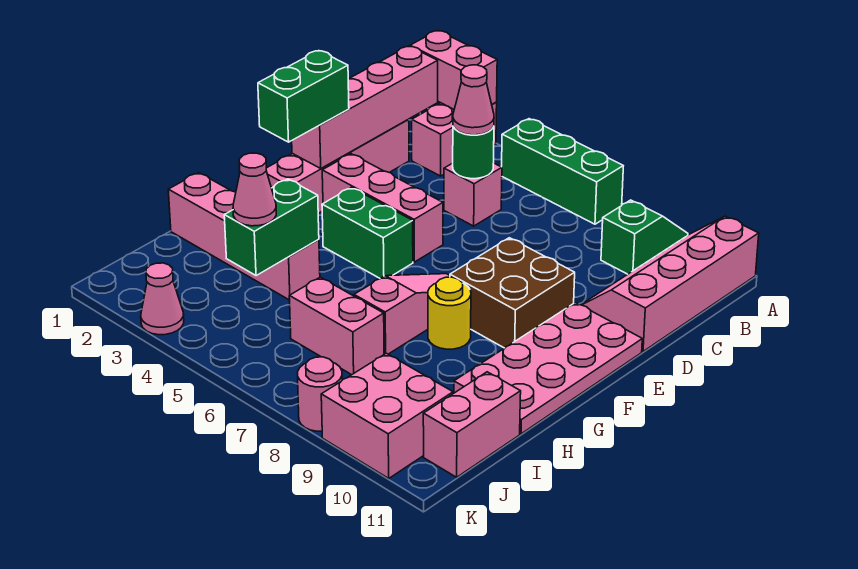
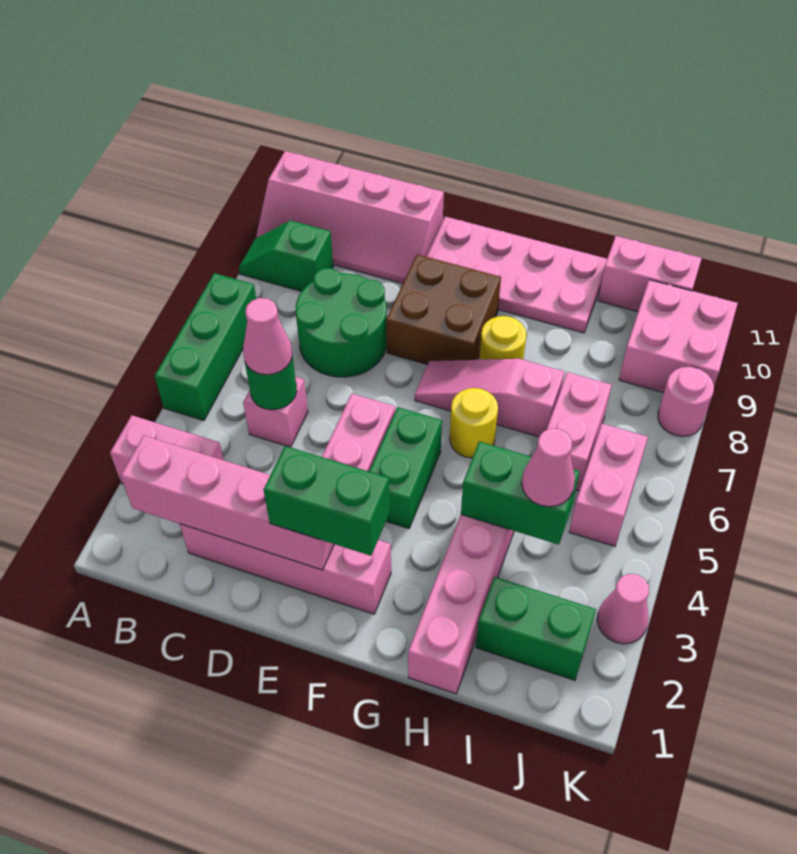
pink 1x2 brick [410,31,497,109] -> pink 1x2 brick moved to [569,424,648,546]
none -> green 2x2 round brick [296,268,387,377]
none -> yellow 1x1 round brick [450,388,498,458]
none -> green 1x2 brick [476,577,596,680]

